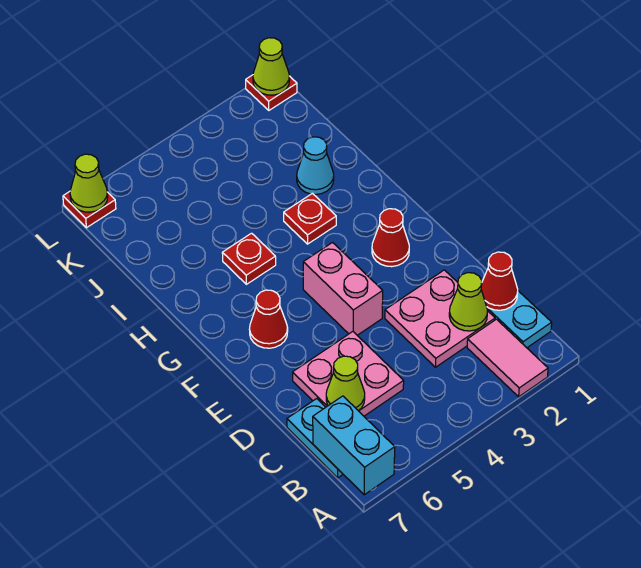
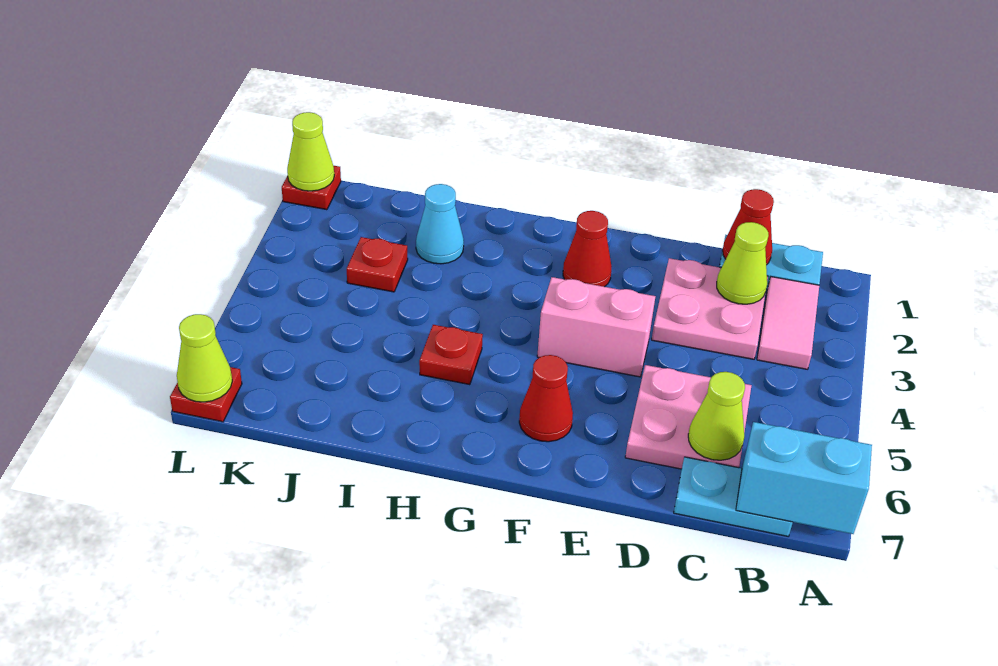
pink 1x2 tile [467,319,548,397] -> pink 1x2 tile turned to [757,277,819,369]
red 1x1 plate [284,193,336,244] -> red 1x1 plate moved to [347,237,408,292]

